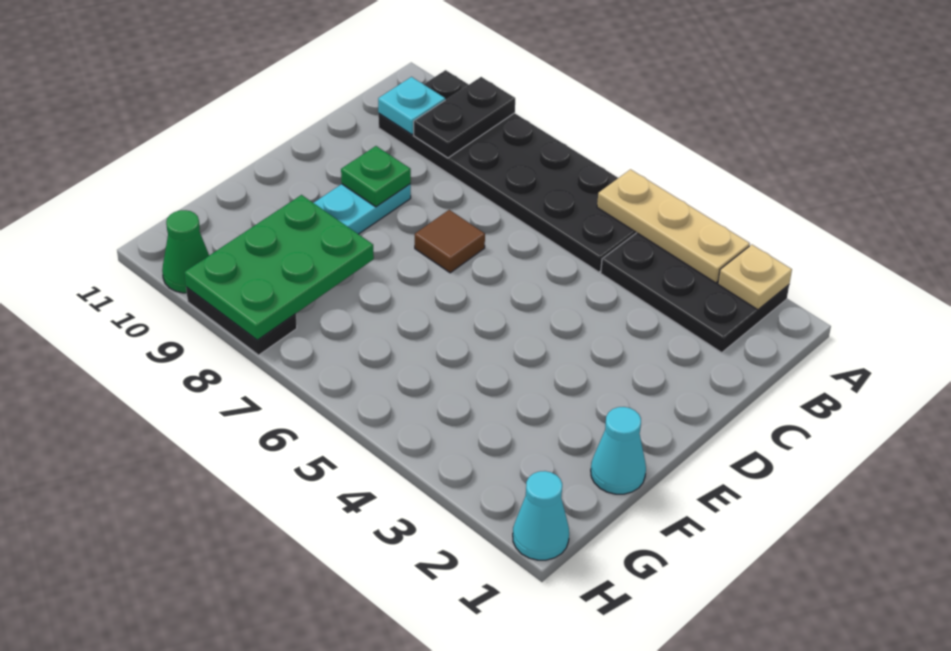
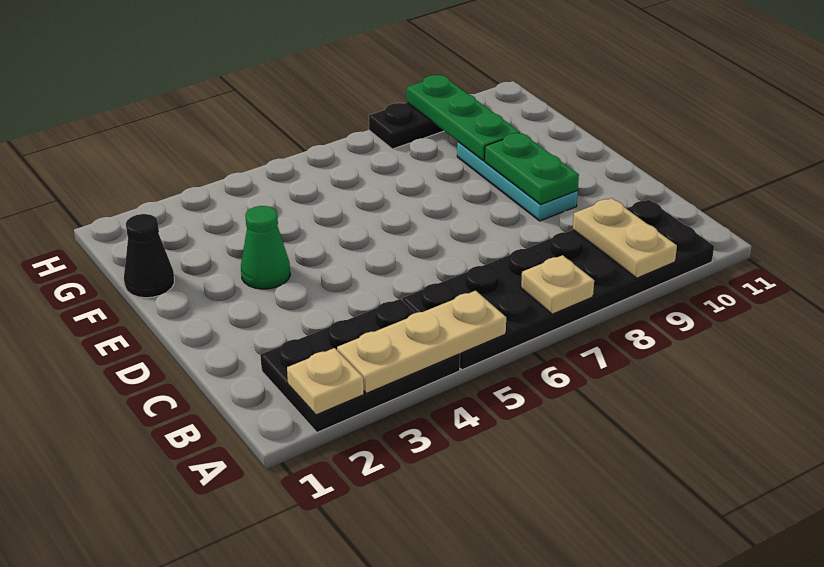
none -> tan 1x1 plate [521,255,594,314]
black 1x2 plate [414,77,515,158] -> tan 1x2 plate [573,198,677,278]
cyan 1x1 plate [378,77,445,135] -> none
brown 1x1 tile [415,210,485,273] -> none
green 1x1 plate [341,146,411,207] -> green 1x2 plate [485,133,579,204]
cyan 1x1 cone [591,407,646,494] -> black 1x1 cone [124,214,174,298]
green 2x3 plate [184,195,374,340] -> green 1x3 plate [407,75,520,161]
cyan 1x1 cone [513,471,569,560] -> none
green 1x1 cone [162,210,209,293] -> green 1x1 cone moved to [241,206,290,289]

